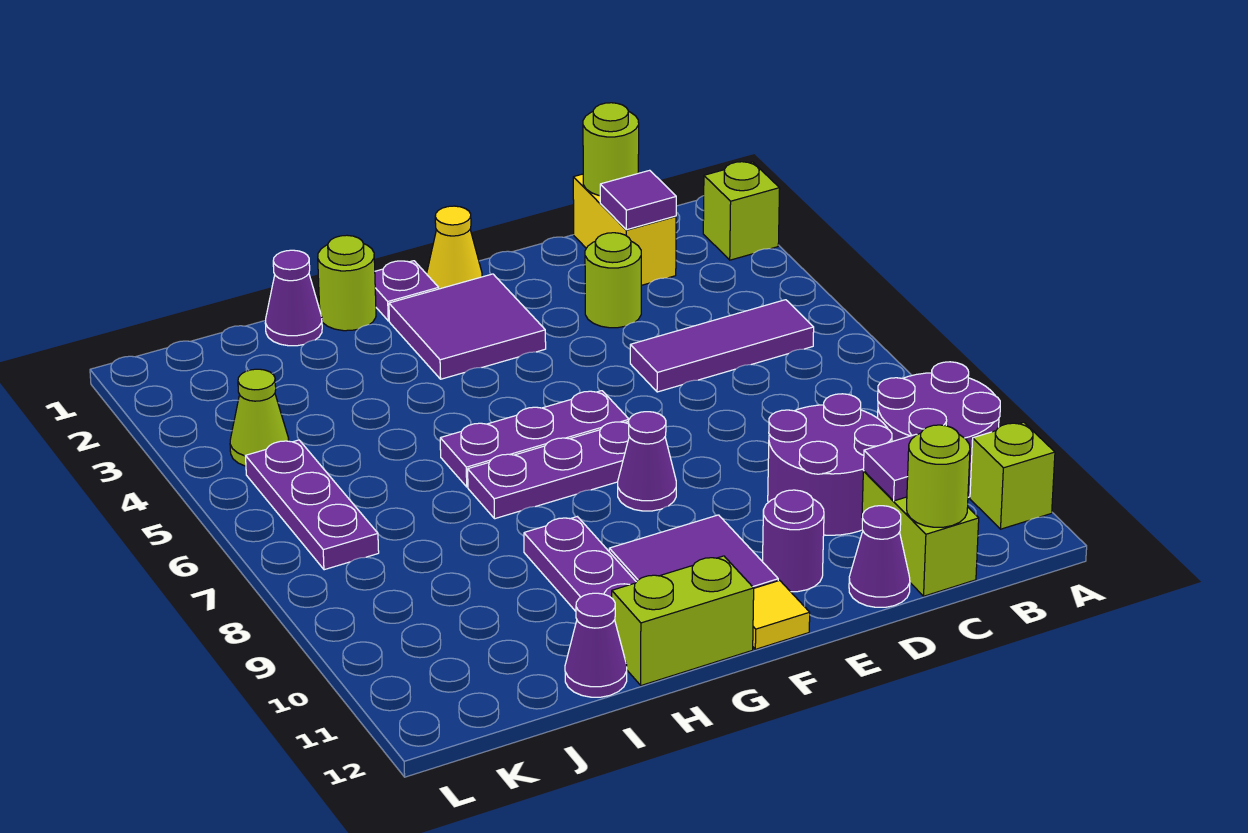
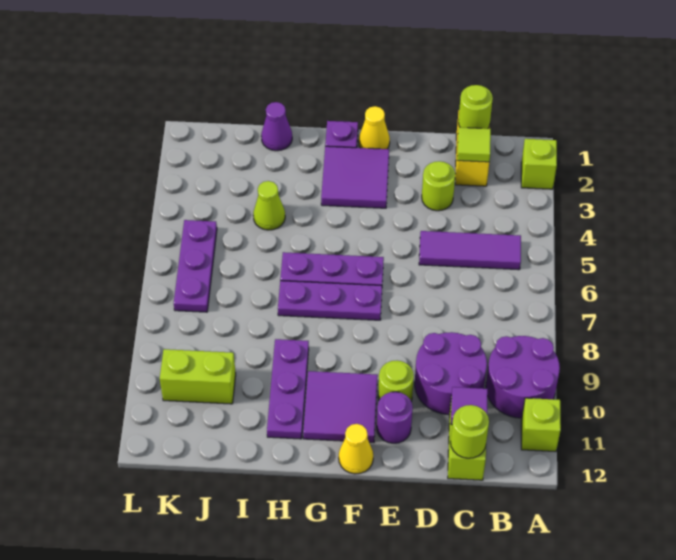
purple 1x1 tile [600,170,676,230] -> lime 1x1 tile [457,127,491,162]
purple 1x1 cone [849,506,910,607] -> none
purple 1x1 cone [618,412,676,511] -> none
yellow 1x1 tile [753,580,810,649] -> yellow 1x1 cone [339,424,373,474]
lime 1x2 brick [612,556,754,685] -> lime 1x2 brick moved to [160,349,236,404]
lime 1x1 round brick [318,235,376,331] -> lime 1x1 round brick moved to [378,361,414,402]
purple 1x1 cone [565,593,627,697] -> none
lime 1x1 cone [230,369,289,466] -> lime 1x1 cone moved to [253,181,285,230]

